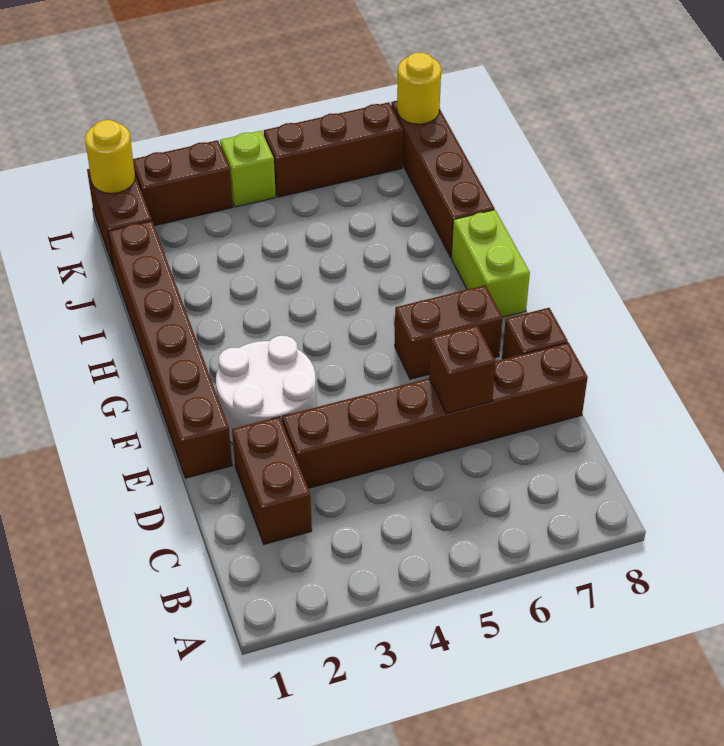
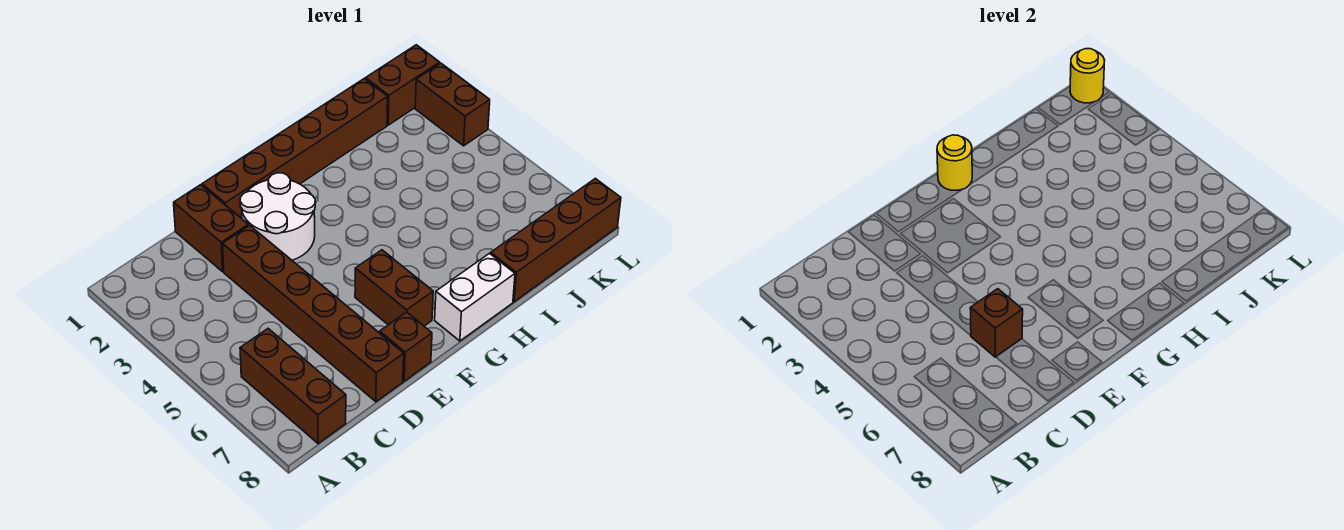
brown 1x2 brick [232,417,312,544] -> brown 1x2 brick turned to [174,185,248,272]
lime 1x2 brick [451,210,530,317] -> white 1x2 brick [435,253,515,341]
lime 1x1 brick [220,131,276,207] -> none
brown 1x3 brick [264,102,403,197] -> brown 1x3 brick moved to [240,329,346,444]
yellow 1x1 round brick [397,53,441,124] -> yellow 1x1 round brick moved to [937,135,972,190]

